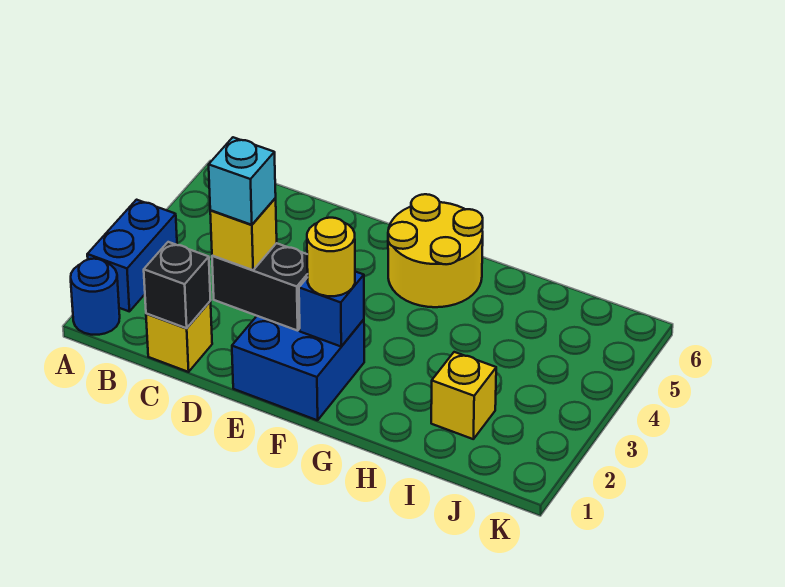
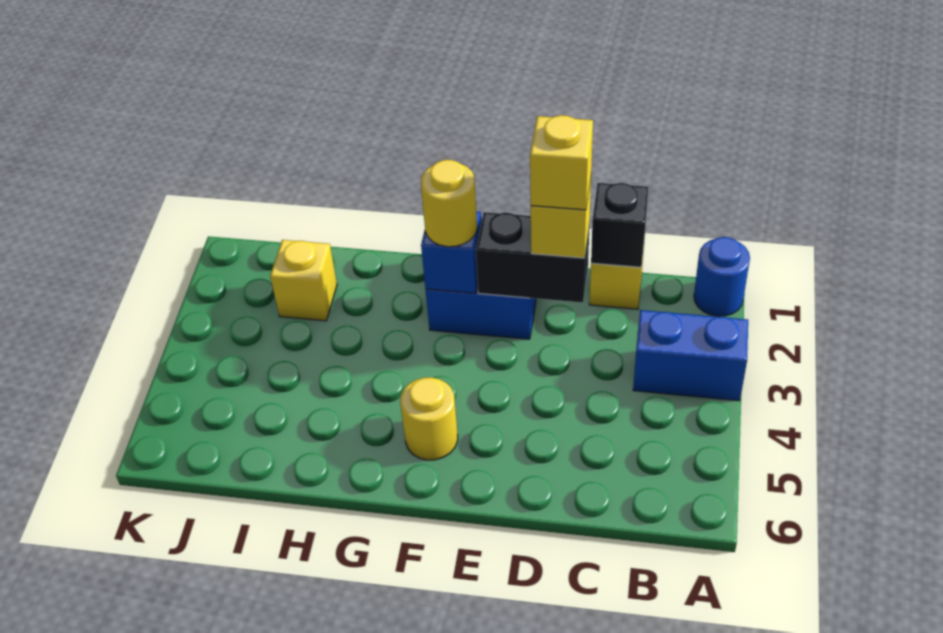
blue 1x2 brick [87,200,177,312] -> blue 1x2 brick turned to [633,310,748,401]
cyan 1x1 brick [209,137,276,225] -> yellow 1x1 brick [530,115,593,210]
yellow 2x2 round brick [388,194,483,307] -> yellow 1x1 round brick [400,377,458,460]

